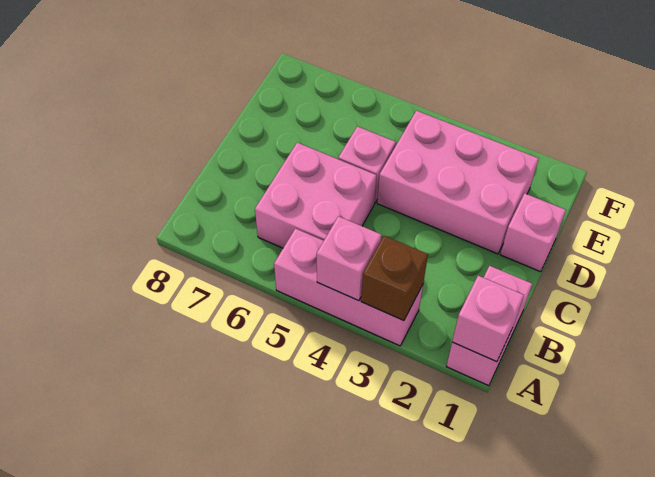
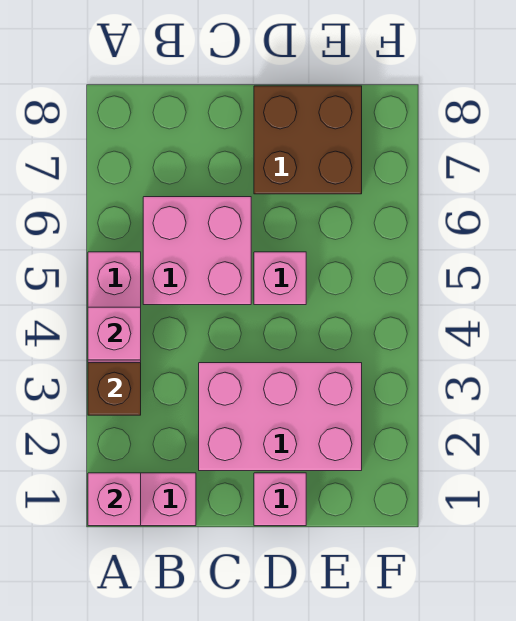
pink 2x3 brick [377,111,539,254] -> pink 2x3 brick turned to [199,363,362,471]
none -> brown 2x2 brick [254,86,362,194]

